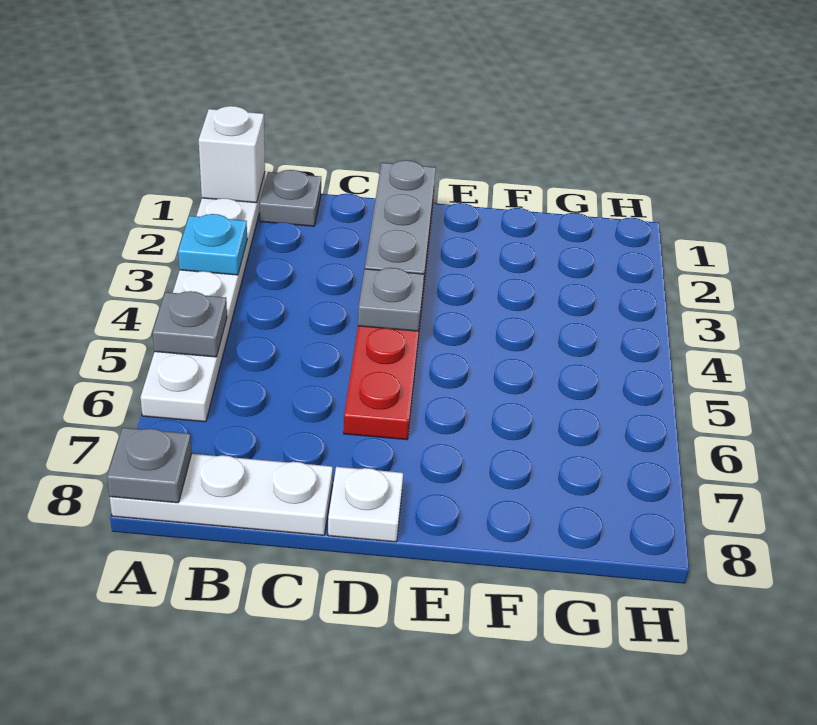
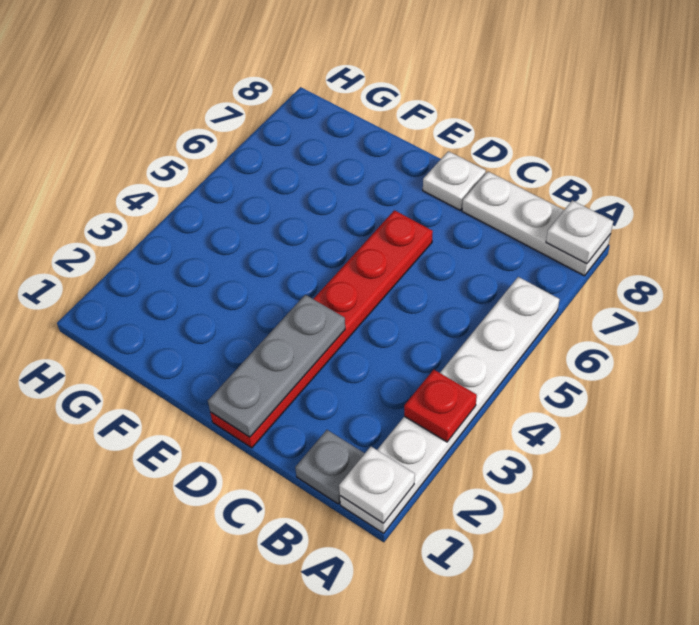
white 1x1 brick [199,106,265,203] -> white 1x1 plate [339,447,415,523]
cyan 1x1 plate [178,214,247,275] -> red 1x1 plate [404,370,477,442]
grey 1x1 plate [153,291,227,357] -> none
grey 1x1 plate [107,428,192,503] -> white 1x1 plate [546,200,613,264]
grey 1x1 plate [358,268,424,331] -> none

